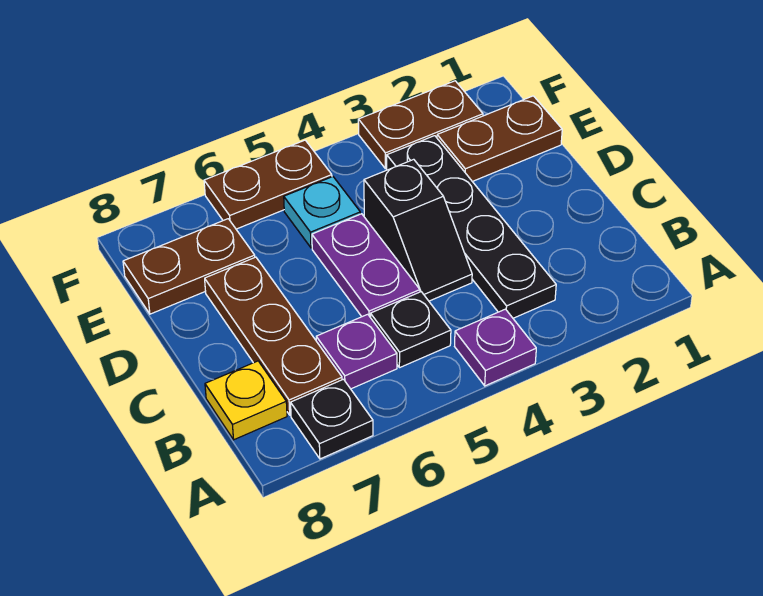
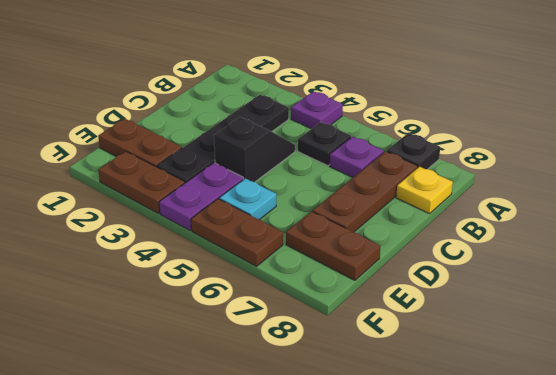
purple 1x2 plate [312,214,420,318] -> purple 1x2 plate moved to [159,163,244,231]

